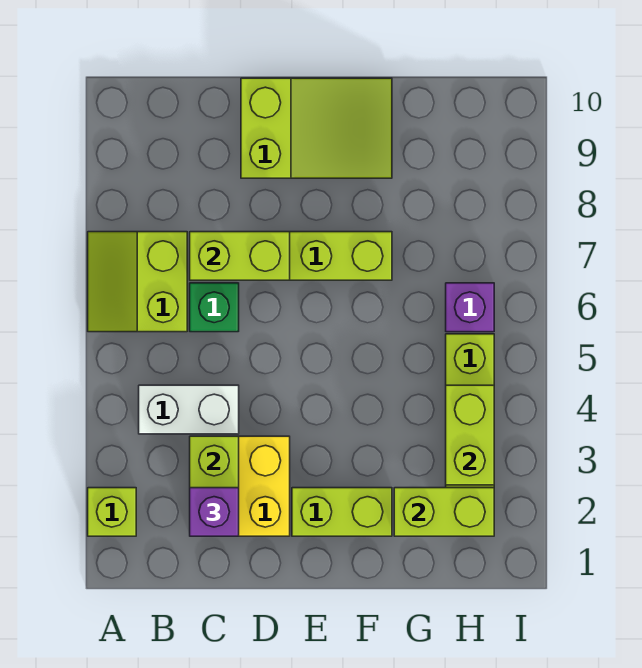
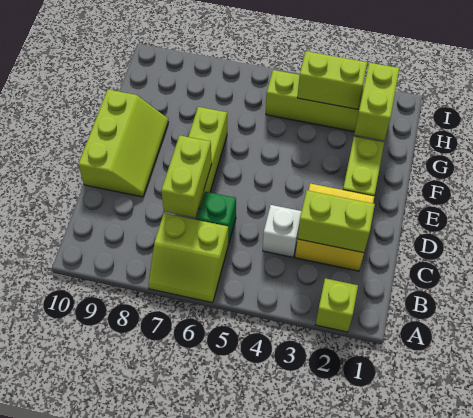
white 1x2 brick [139,385,239,434] -> white 1x1 brick [263,205,302,257]
purple 1x1 brick [190,488,239,536] -> none
lime 2x3 slope [241,78,392,178] -> lime 2x3 slope turned to [78,90,169,197]
purple 1x1 brick [446,283,494,332] -> none

